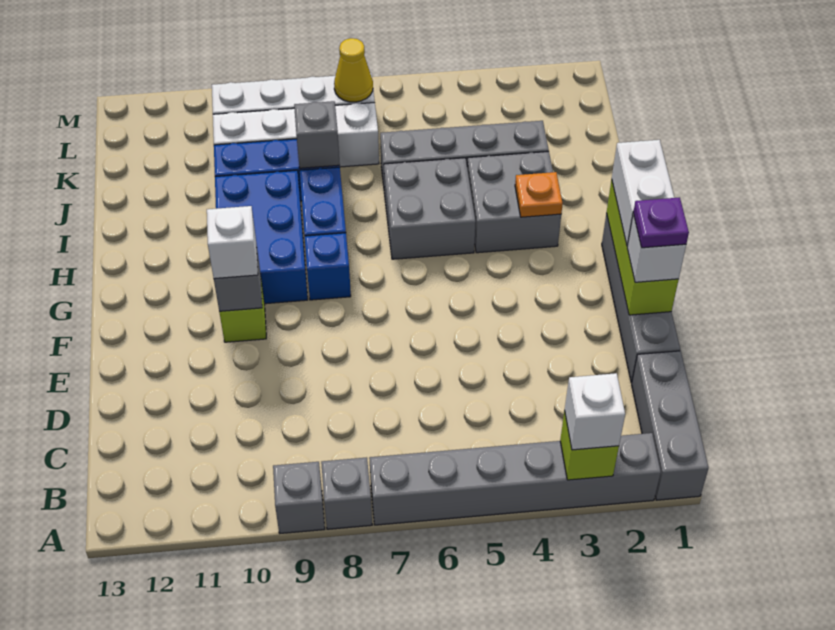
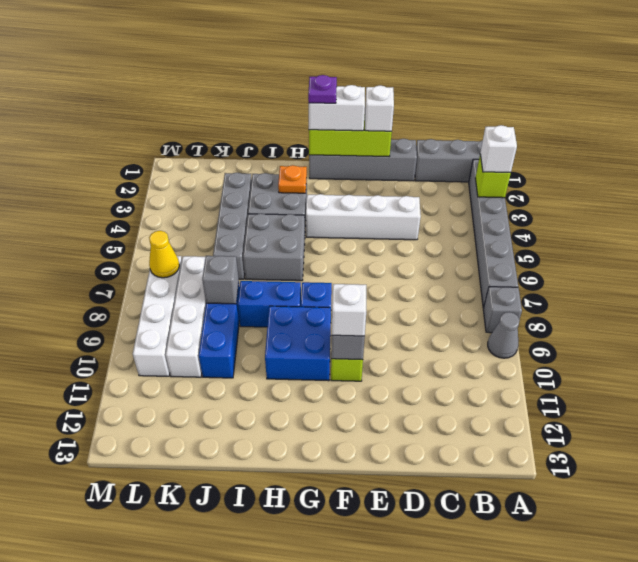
grey 1x1 brick [273,462,325,533] -> grey 1x1 cone [488,312,520,358]
none -> white 1x4 brick [306,194,421,240]
purple 1x1 plate [633,197,689,248] -> purple 1x1 plate moved to [308,75,337,103]
blue 2x3 brick [215,170,308,304] -> blue 2x2 brick [265,306,331,381]

